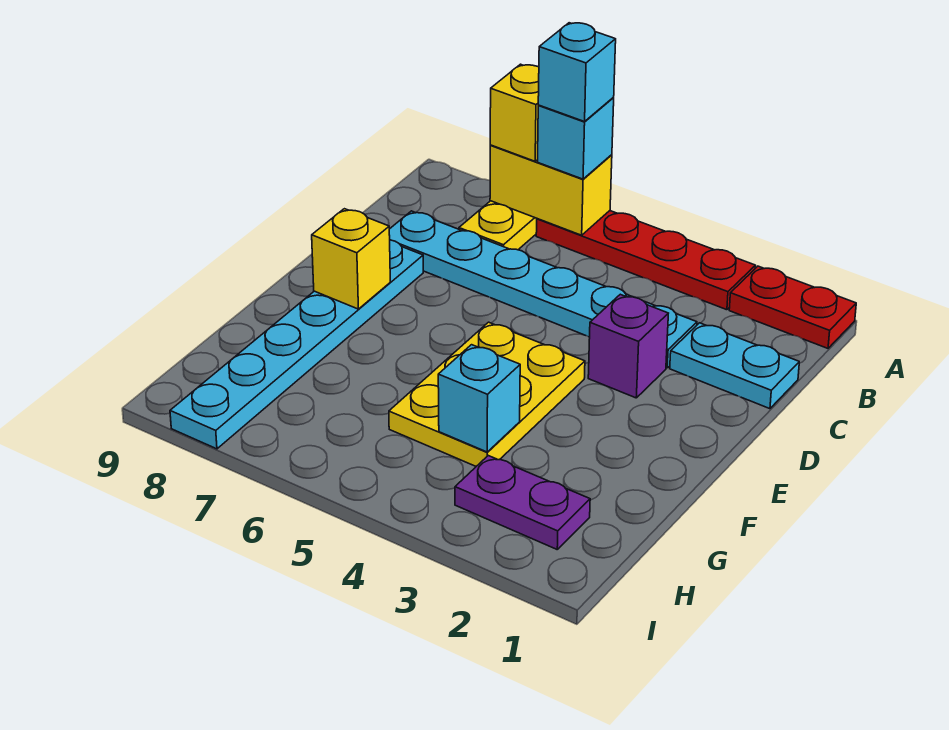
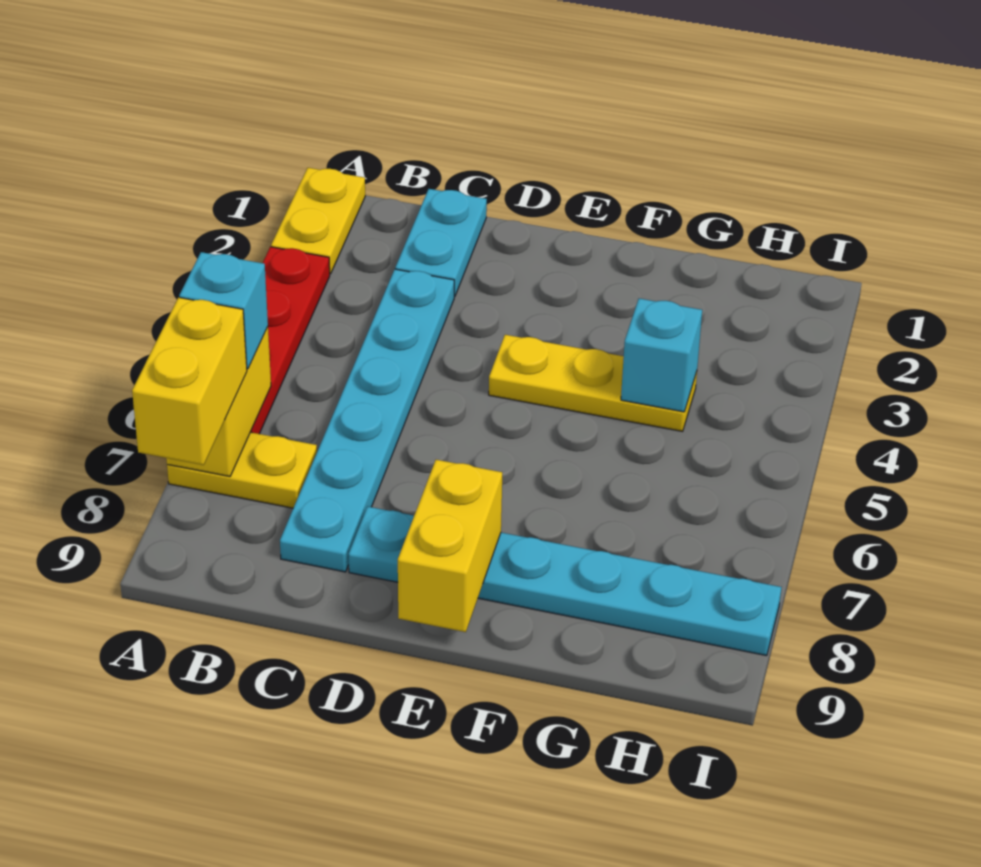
red 1x2 plate [729,266,856,348] -> yellow 1x2 plate [271,168,365,274]
cyan 1x1 brick [538,23,616,122] -> none
yellow 1x1 brick [490,64,539,161] -> yellow 1x2 brick [132,297,247,465]
purple 1x1 brick [588,294,668,398] -> none
yellow 2x3 plate [389,322,585,466] -> yellow 1x3 plate [489,335,697,431]
yellow 1x1 brick [312,209,390,309] -> yellow 1x2 brick [398,460,502,632]
purple 1x2 plate [455,456,590,549] -> none

